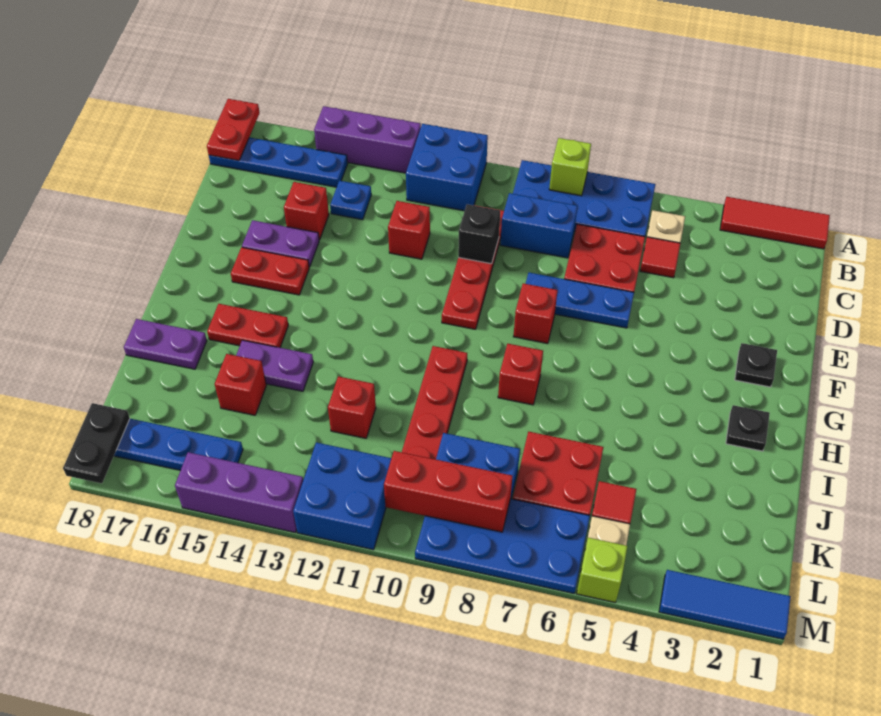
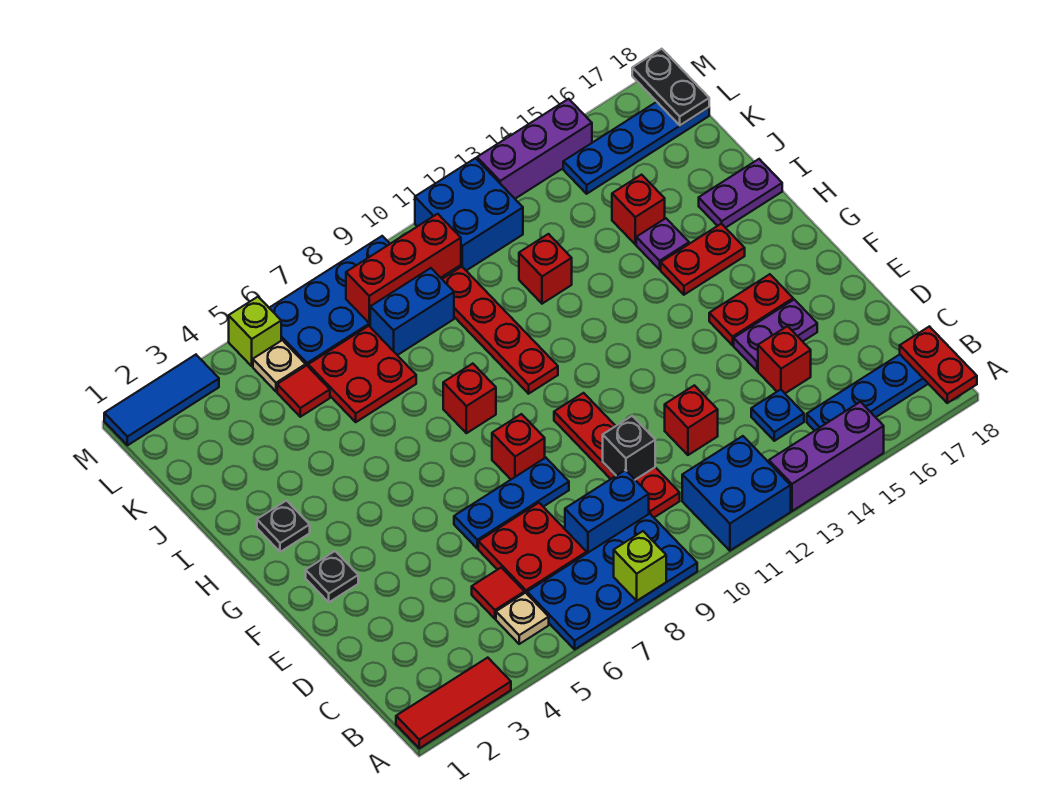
purple 1x2 plate [236,340,313,391] -> purple 1x1 plate [636,218,689,269]

